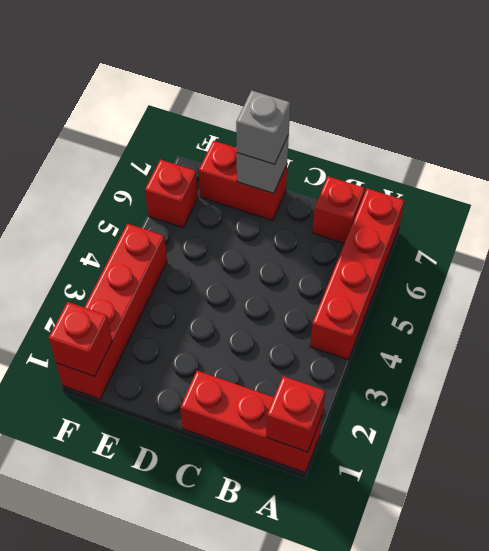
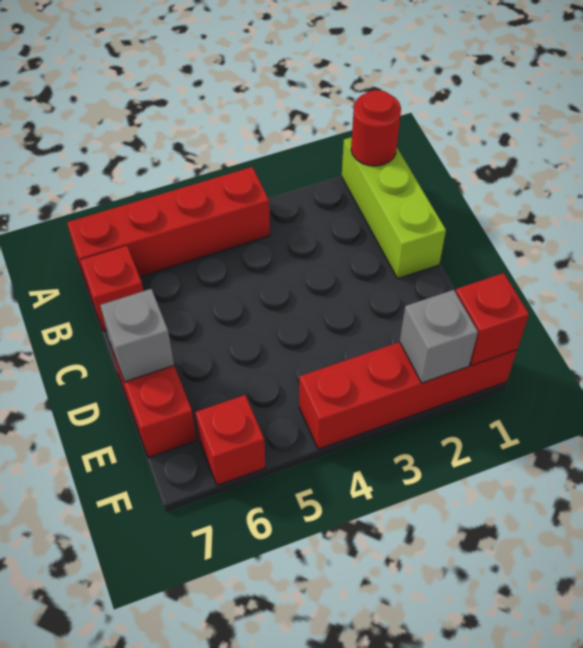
red 1x3 brick [180,371,322,473] -> lime 1x3 brick [342,137,446,279]
red 1x1 brick [266,376,325,452] -> red 1x1 round brick [351,90,401,166]
grey 1x1 brick [236,91,290,164] -> grey 1x1 brick moved to [400,290,478,383]

